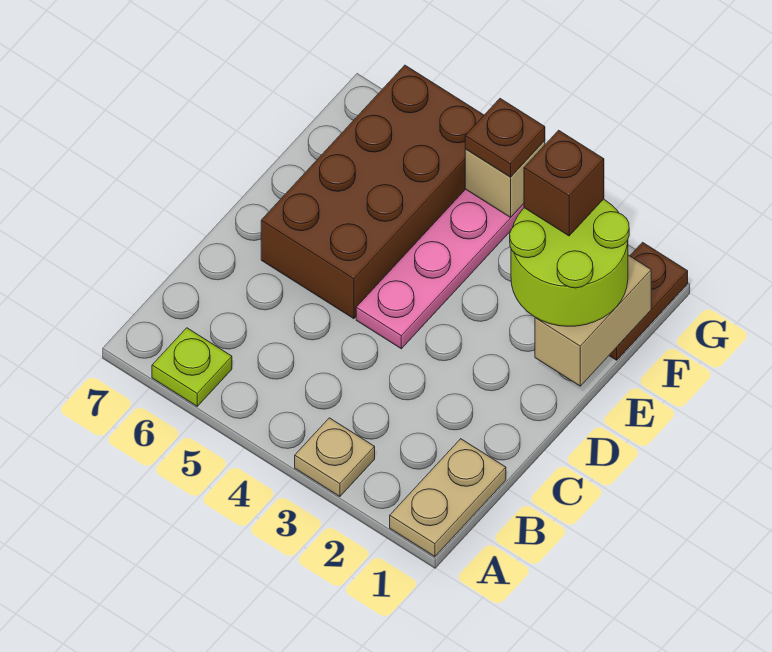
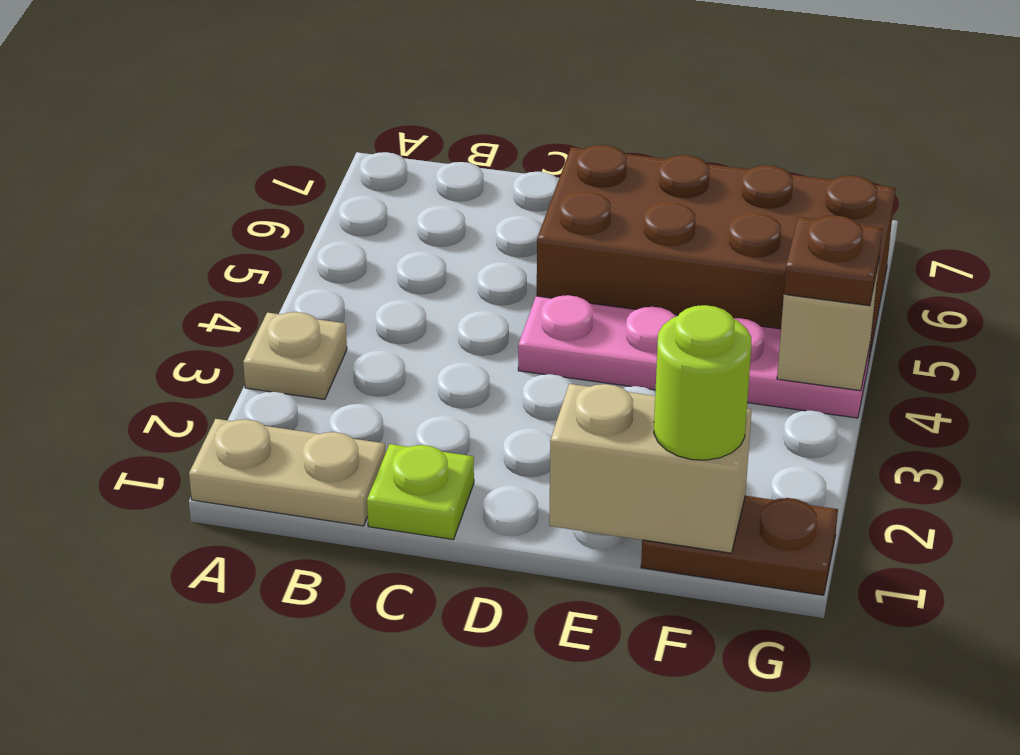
lime 1x1 plate [152,328,232,406] -> lime 1x1 plate moved to [367,444,474,540]
lime 2x2 round brick [510,199,629,326] -> lime 1x1 round brick [654,305,751,460]
brown 1x1 brick [524,130,604,236] -> none

